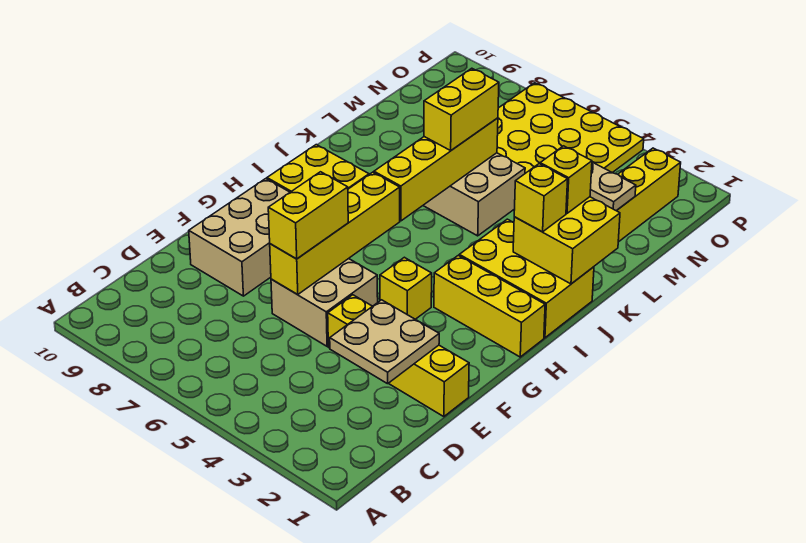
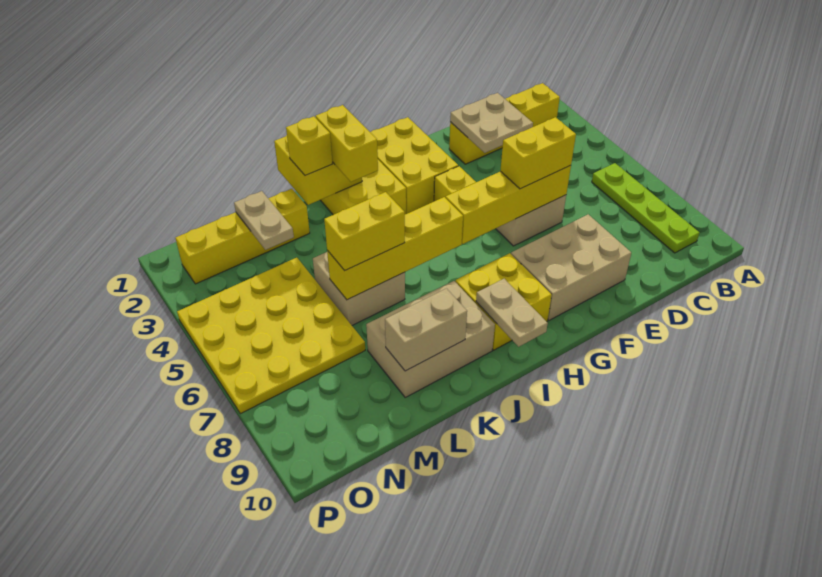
none -> lime 1x4 plate [592,163,700,253]
yellow 1x4 brick [328,295,469,417] -> yellow 1x4 brick turned to [449,83,560,164]
yellow 1x3 brick [434,255,545,357] -> yellow 2x3 brick [370,117,458,214]
none -> tan 1x2 plate [476,279,548,347]
yellow 1x1 brick [514,164,568,232] -> yellow 1x2 brick [316,105,378,182]
none -> tan 2x3 brick [366,281,495,397]
none -> tan 1x2 brick [385,289,467,371]

